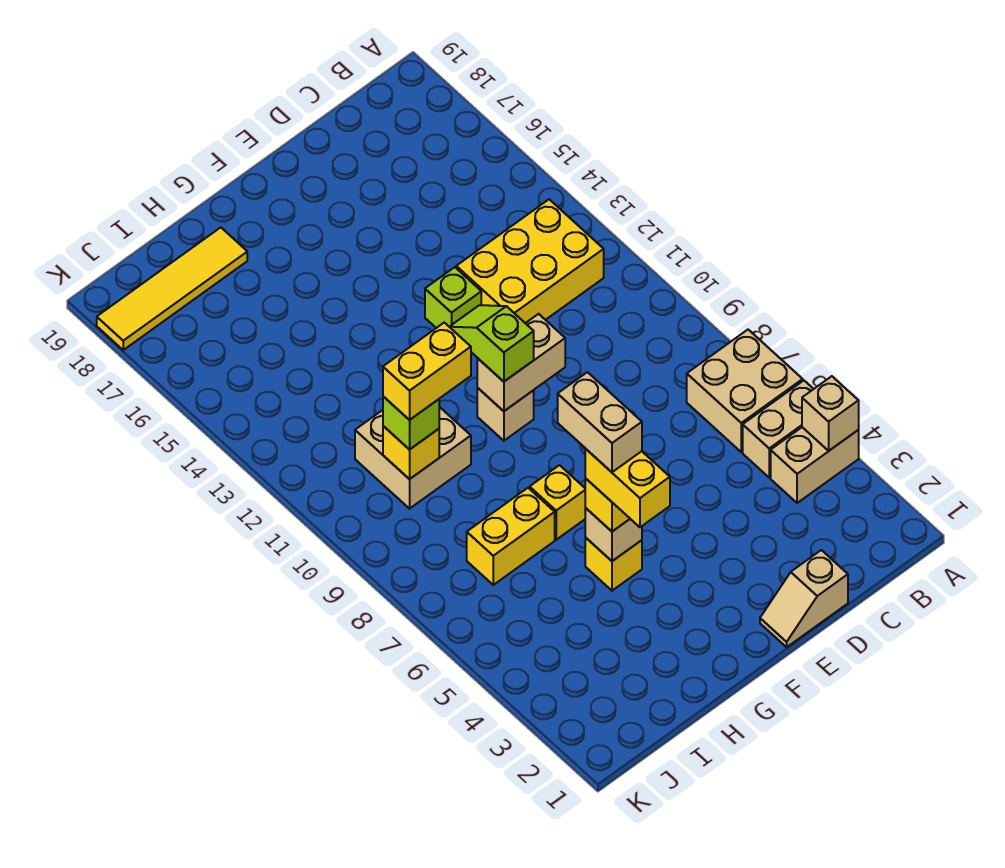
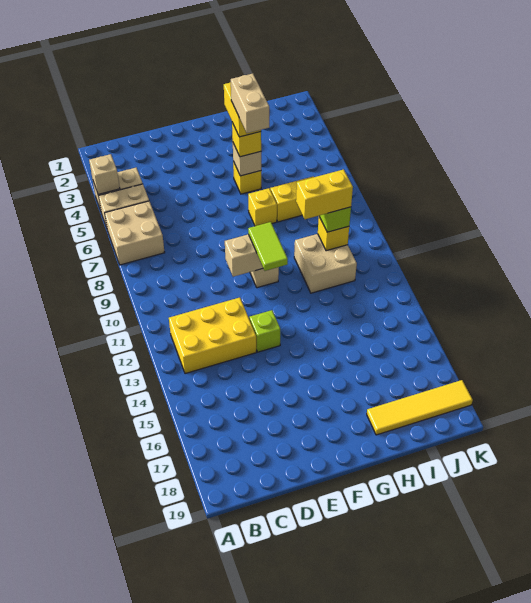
tan 1x2 slope [760,550,848,647] -> none
lime 1x2 slope [450,305,534,382] -> lime 1x2 tile [248,222,288,271]

